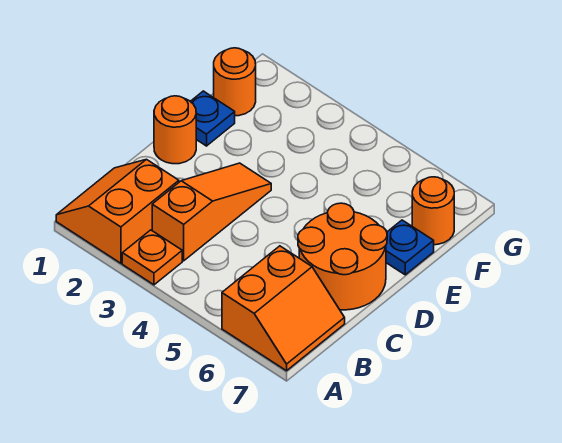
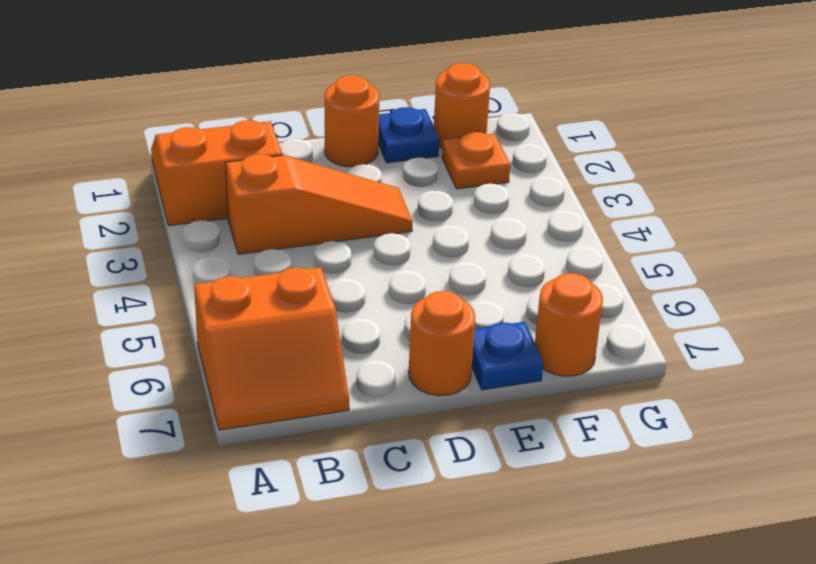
orange 1x1 plate [122,230,182,285] -> orange 1x1 plate moved to [442,132,510,189]
orange 2x2 round brick [298,203,387,310] -> orange 1x1 round brick [409,291,475,396]

